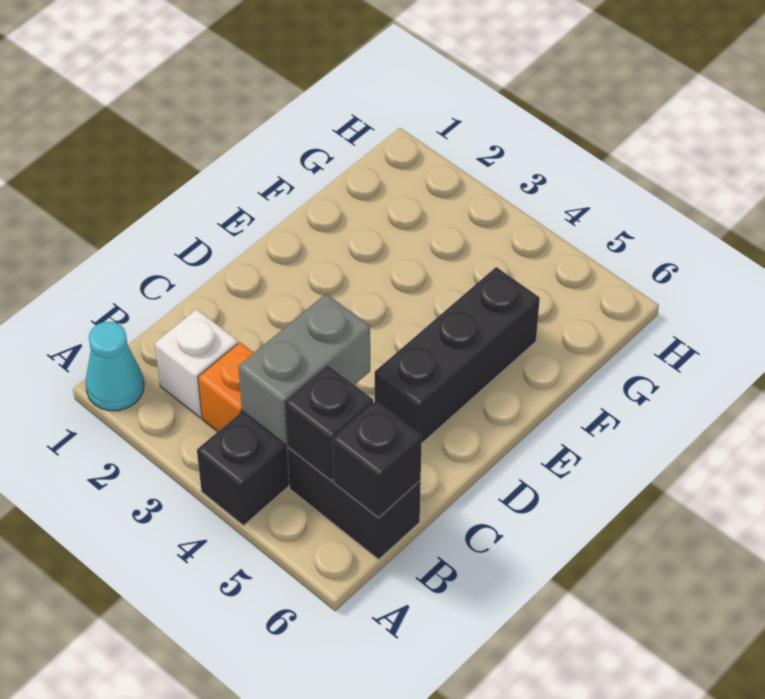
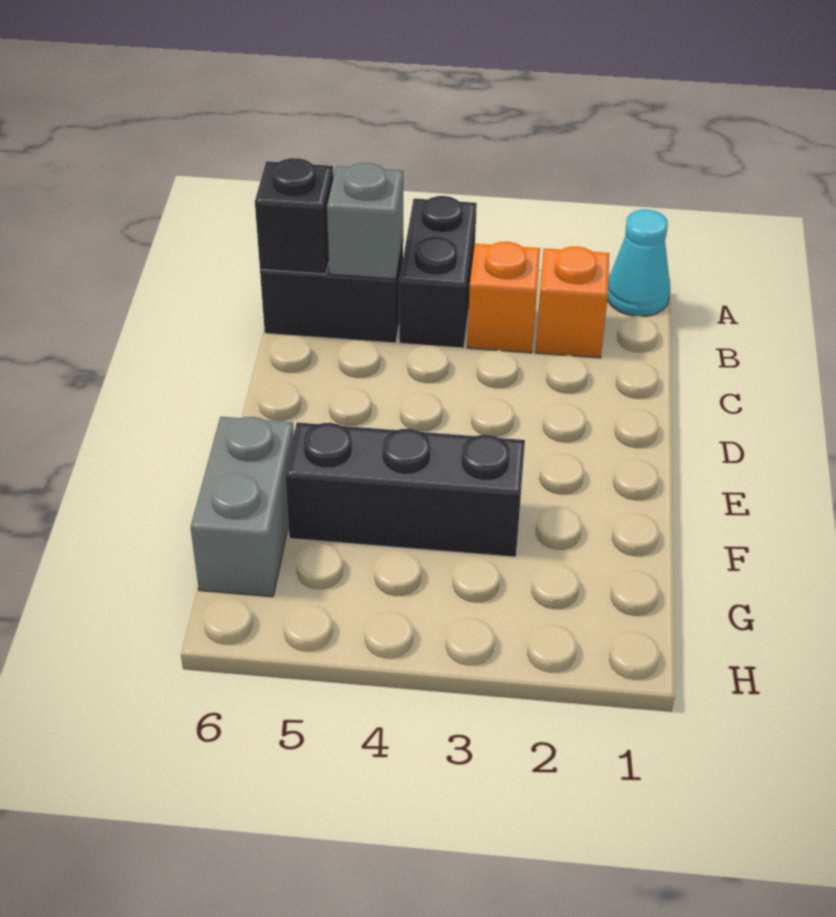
white 1x1 brick [155,309,238,418] -> orange 1x1 brick [535,247,609,358]
grey 1x2 brick [238,294,370,444] -> grey 1x2 brick moved to [191,417,294,597]
black 1x1 brick [285,366,373,480] -> grey 1x1 brick [327,163,403,279]
black 1x3 brick [375,267,540,444] -> black 1x3 brick turned to [285,422,525,557]

